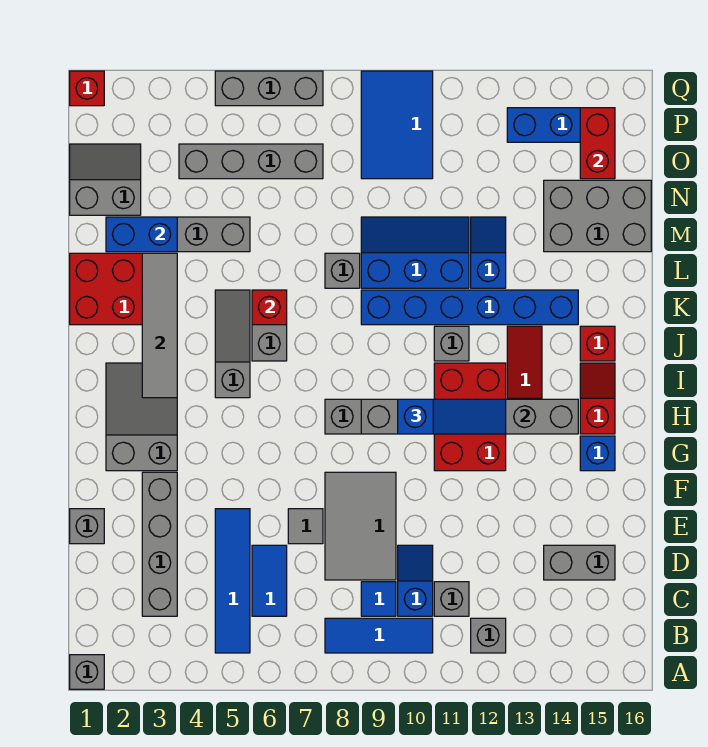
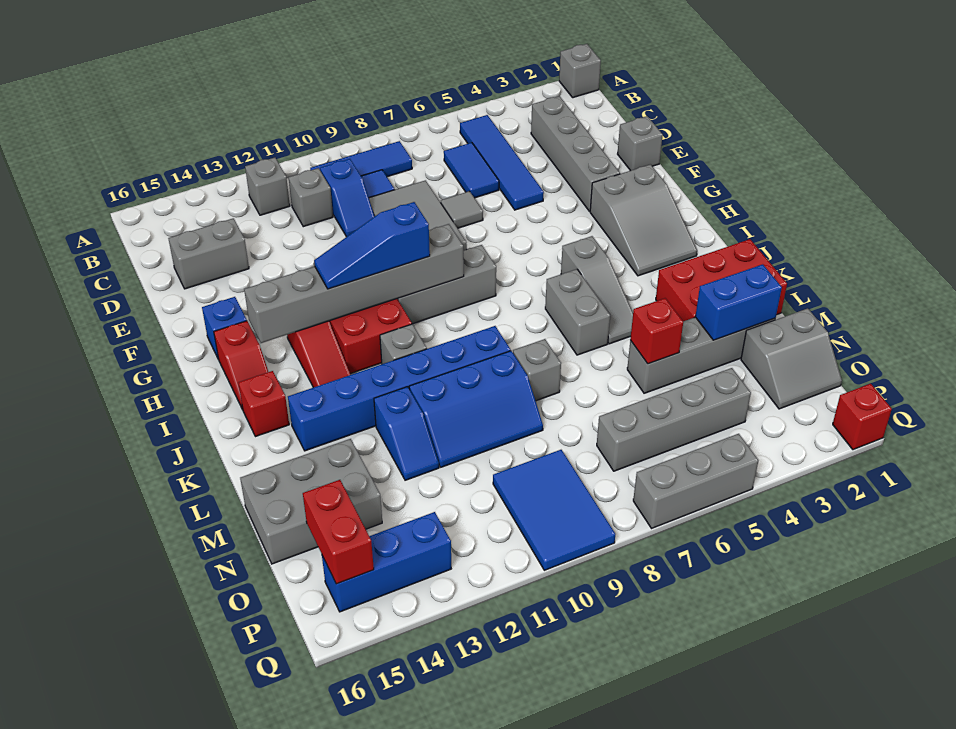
grey 1x4 tile [142,253,177,398] -> none
red 1x1 brick [252,290,287,325] -> red 1x1 brick moved to [630,298,683,364]

